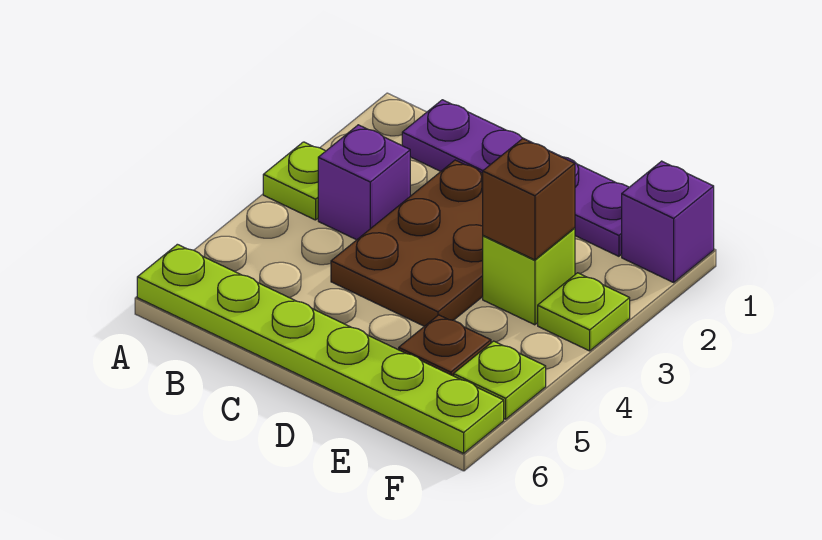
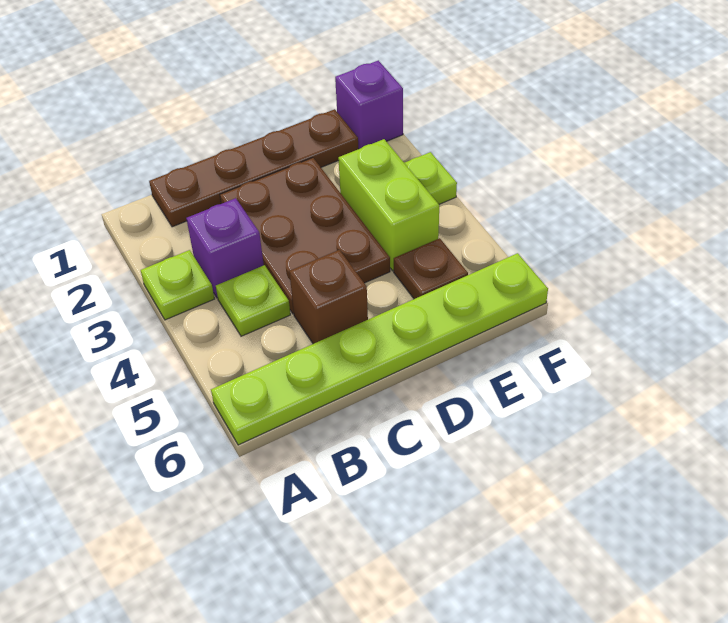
purple 1x4 plate [402,100,629,256] -> brown 1x4 plate [149,109,358,227]
lime 1x1 brick [483,228,575,325] -> lime 1x2 brick [338,139,439,271]
brown 1x1 brick [483,139,575,260] -> brown 1x1 brick moved to [289,250,368,344]
lime 1x1 plate [454,341,546,419] -> lime 1x1 plate moved to [216,265,290,336]

